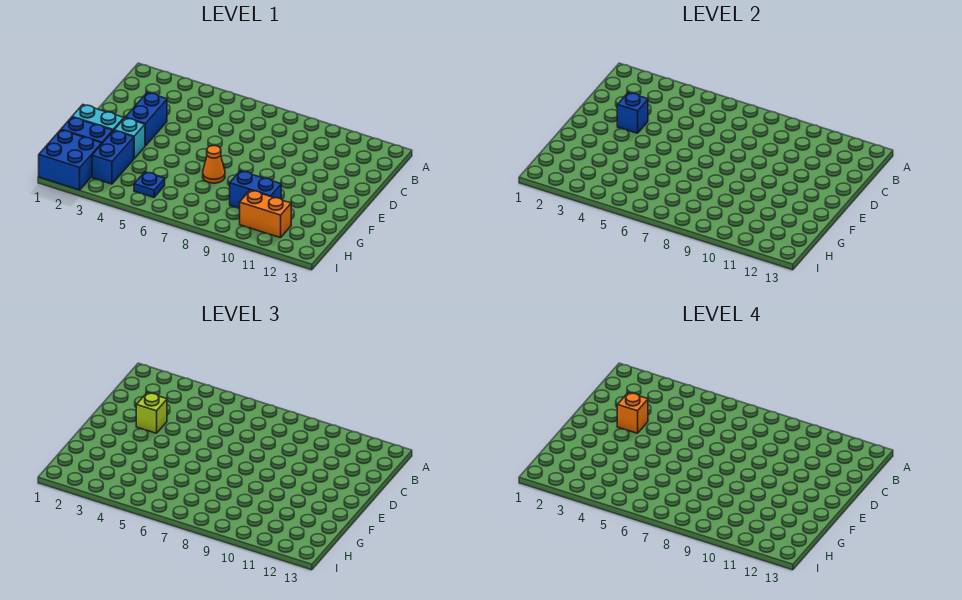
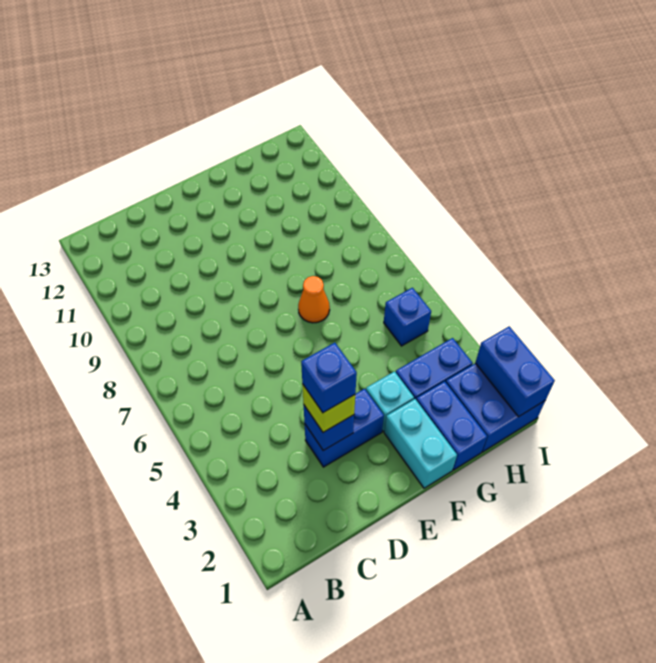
orange 1x1 brick [617,393,648,433] -> blue 1x1 brick [301,343,357,413]
blue 1x2 brick [230,171,281,209] -> blue 1x2 brick moved to [475,326,555,417]
blue 1x1 plate [134,172,165,197] -> blue 1x1 brick [384,288,431,346]
orange 1x2 brick [240,190,291,238] -> none

